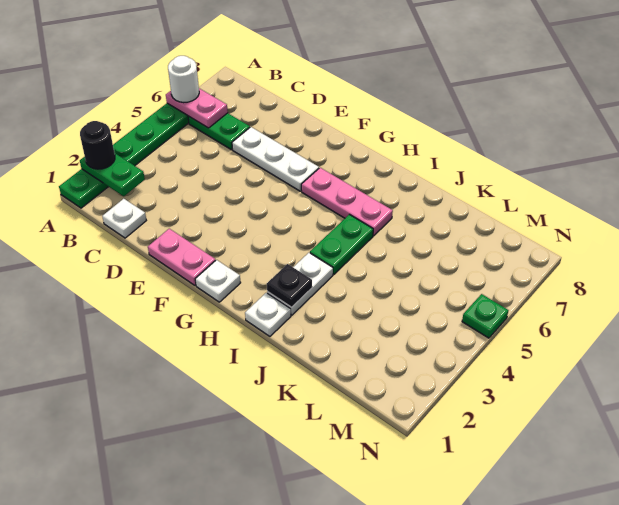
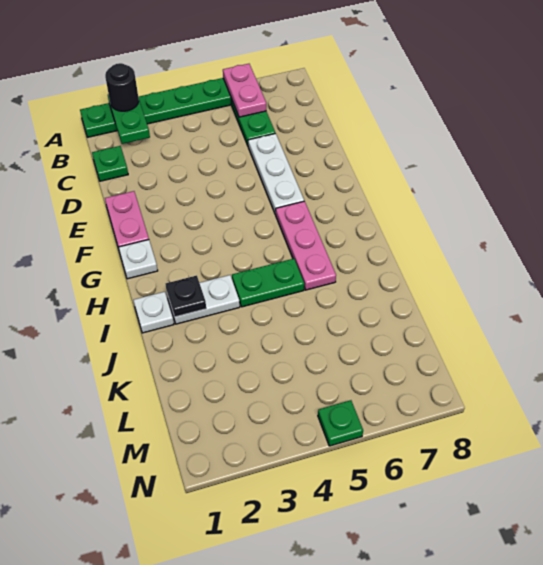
white 1x1 round brick [168,56,199,103] -> none
white 1x1 plate [102,199,146,238] -> green 1x1 plate [92,146,128,181]

